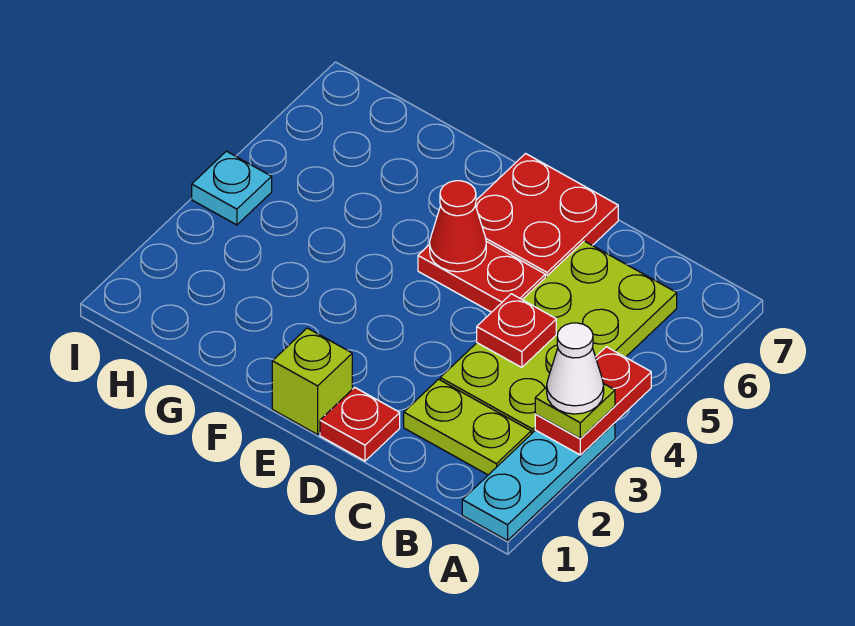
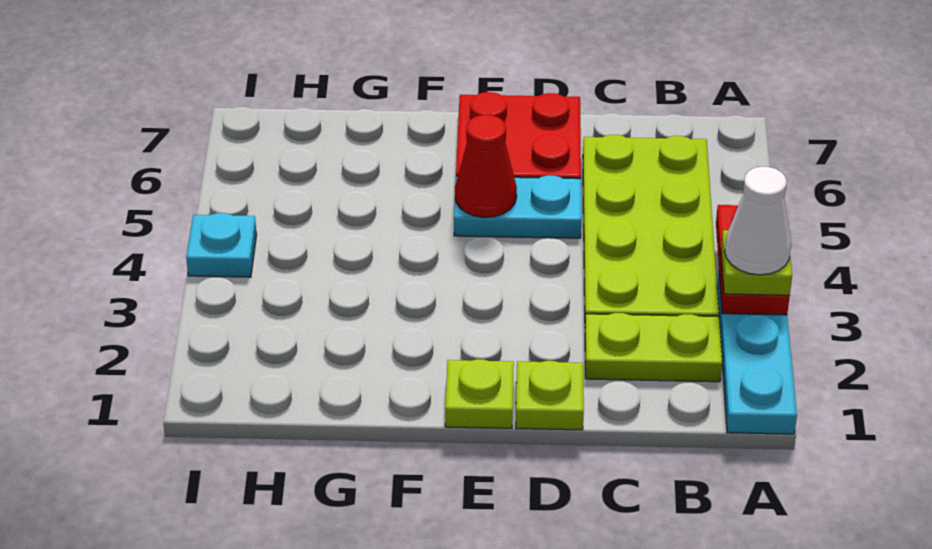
red 1x1 plate [477,294,556,368] -> none
red 1x1 plate [320,387,400,461] -> lime 1x1 plate [516,361,584,430]
red 1x2 plate [418,241,545,312] -> cyan 1x2 plate [454,175,582,238]
lime 1x1 brick [272,328,352,435] -> lime 1x1 plate [445,359,514,428]

